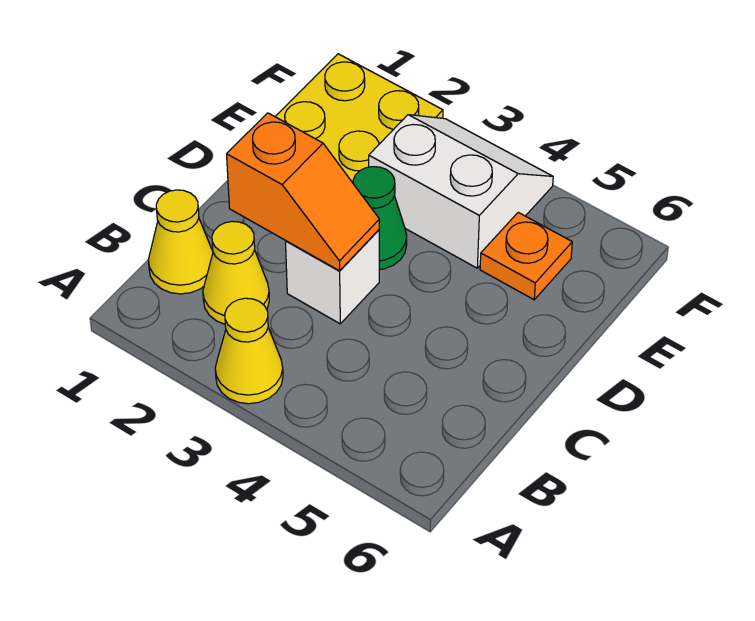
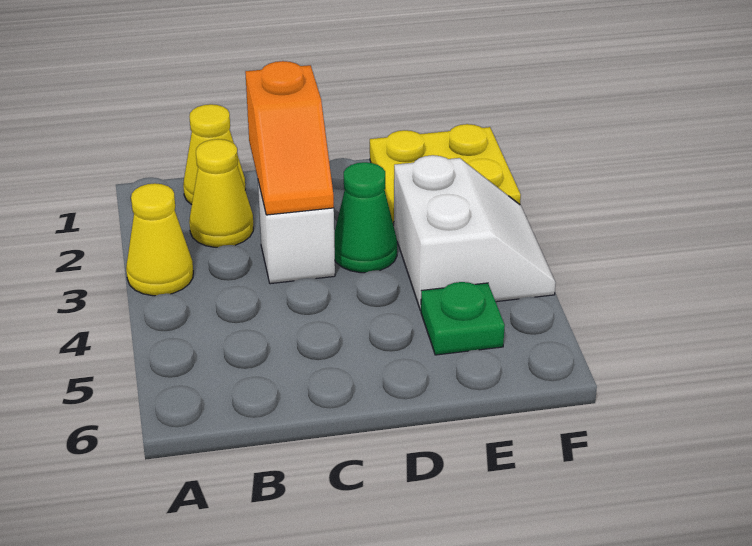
orange 1x1 plate [480,212,572,300] -> green 1x1 plate [421,282,505,355]

